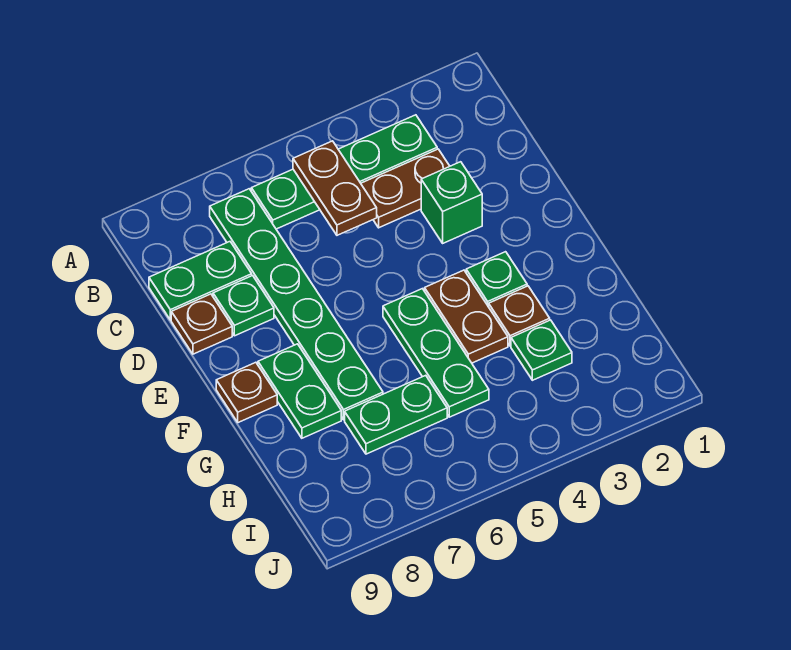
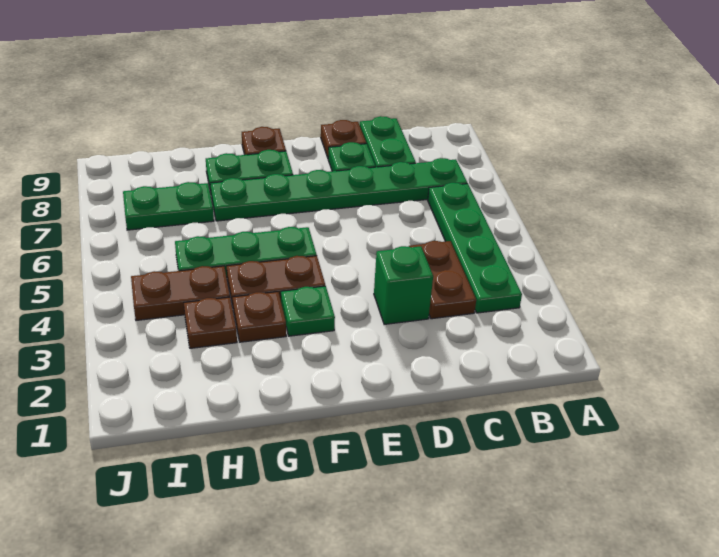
brown 1x2 plate [293,141,377,235] -> brown 1x2 plate moved to [131,266,230,320]
green 1x1 plate [511,320,572,380] -> brown 1x1 plate [184,297,237,348]
green 1x2 plate [345,375,447,454] -> green 1x2 plate turned to [123,182,214,230]

